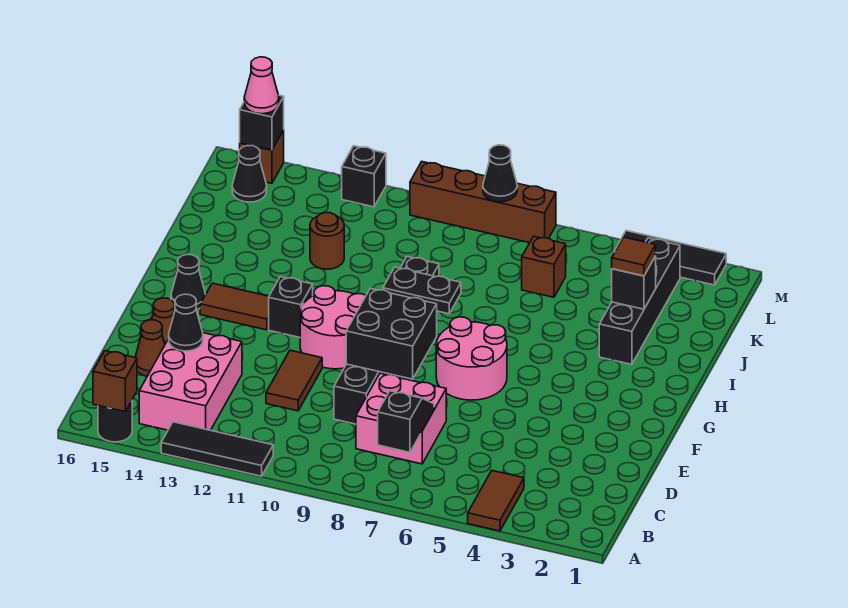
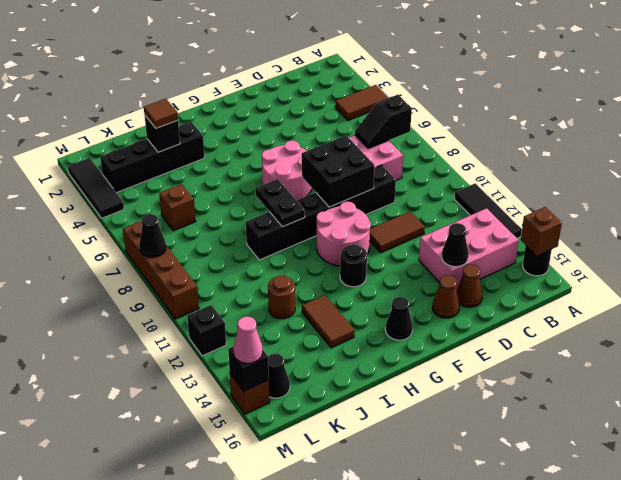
black 1x1 brick [269,277,313,337] -> black 1x1 round brick [340,244,367,287]
brown 1x2 tile [200,283,269,330] -> brown 1x2 tile moved to [302,295,354,348]

